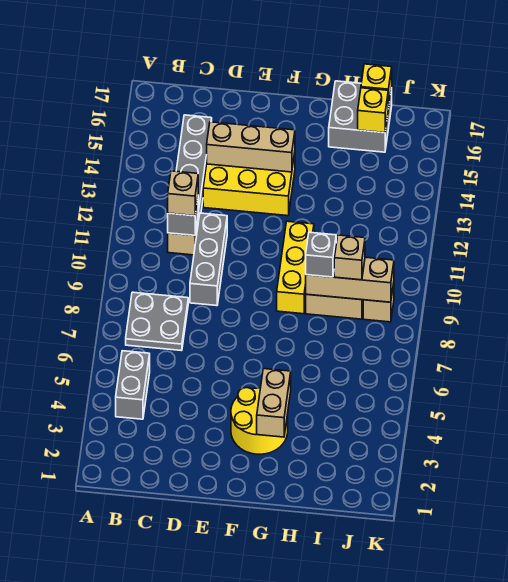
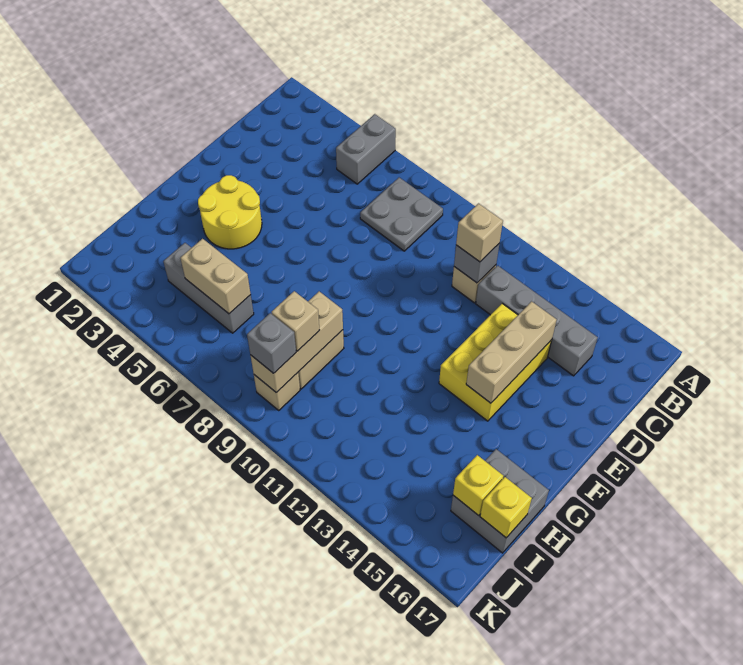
grey 1x2 brick [116,351,150,419] -> grey 1x2 brick turned to [336,114,396,184]
grey 1x3 brick [190,213,227,306] -> grey 1x3 brick moved to [163,243,254,333]
tan 1x2 brick [257,369,291,437] -> tan 1x2 brick moved to [180,239,251,314]
yellow 1x3 brick [277,221,314,314] -> none
grey 1x1 brick [306,232,336,277] -> grey 1x1 brick moved to [247,313,296,373]

